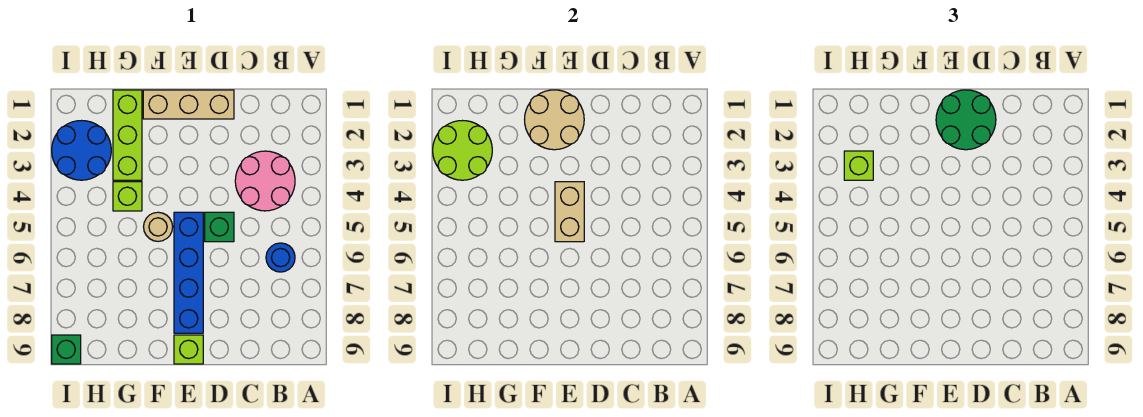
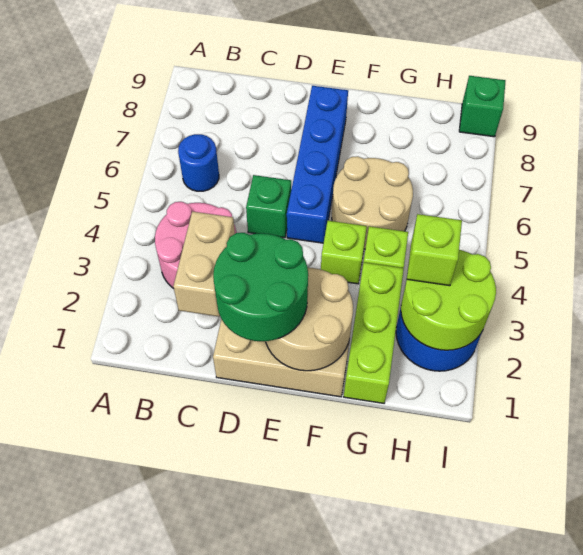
tan 1x2 brick [555,182,584,242] -> tan 1x2 brick moved to [173,211,235,317]
lime 1x1 brick [174,335,203,364] -> lime 1x1 brick moved to [321,221,367,284]
tan 1x1 round brick [144,212,173,241] -> tan 2x2 round brick [332,156,413,249]

